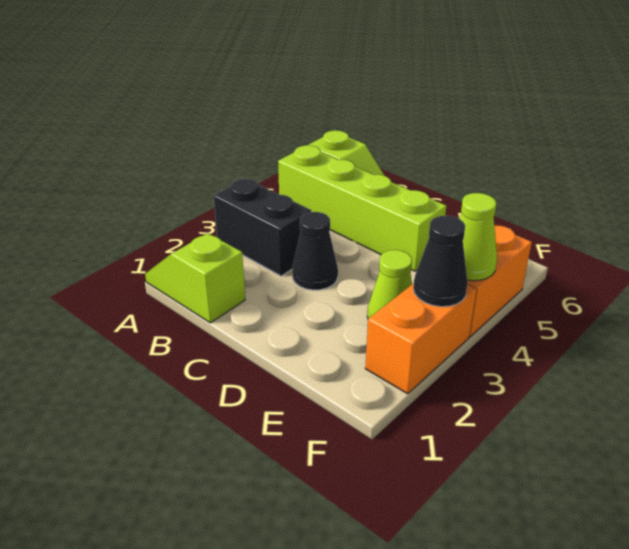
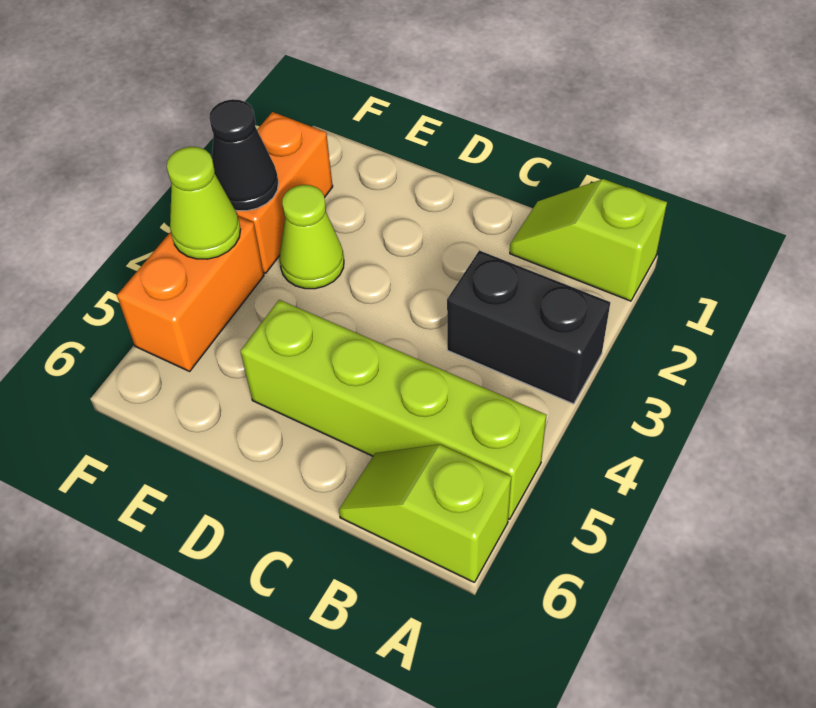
lime 1x2 slope [145,233,245,323] -> lime 1x2 slope turned to [510,179,667,301]
black 1x1 cone [292,212,338,290] -> none

